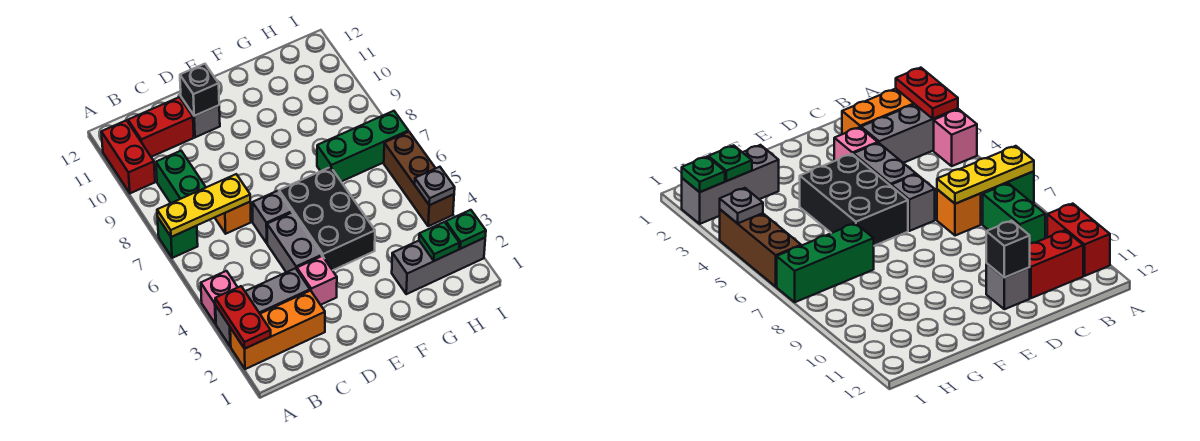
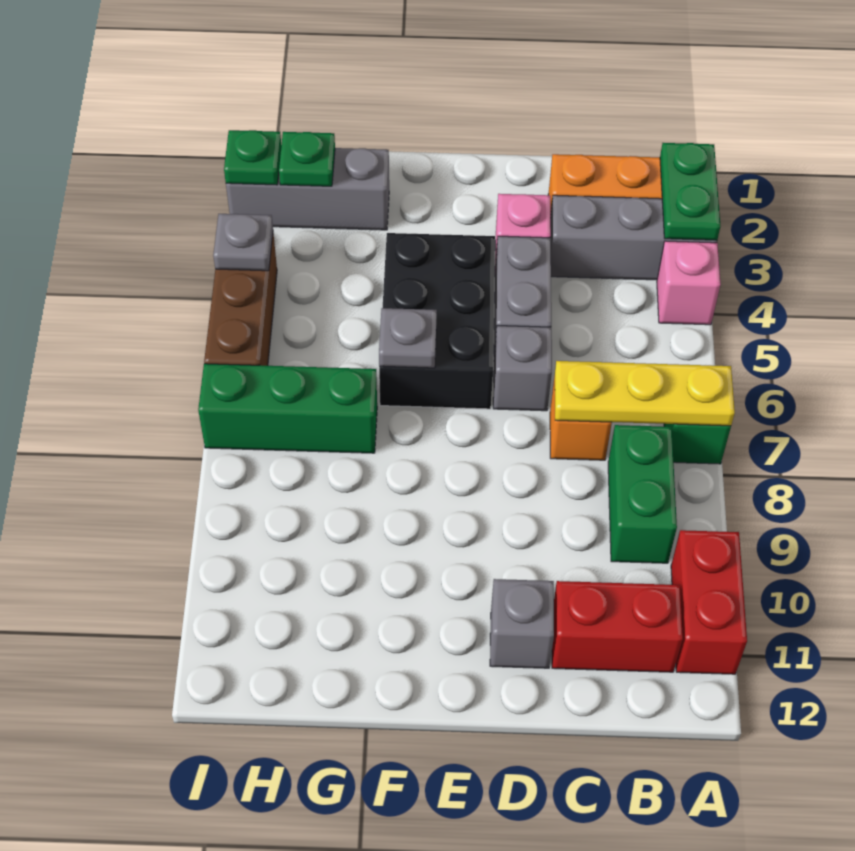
red 1x2 plate [215,286,271,349] -> green 1x2 plate [660,143,720,240]
black 1x1 brick [180,64,219,116] -> none
none -> grey 1x1 plate [379,308,437,368]

